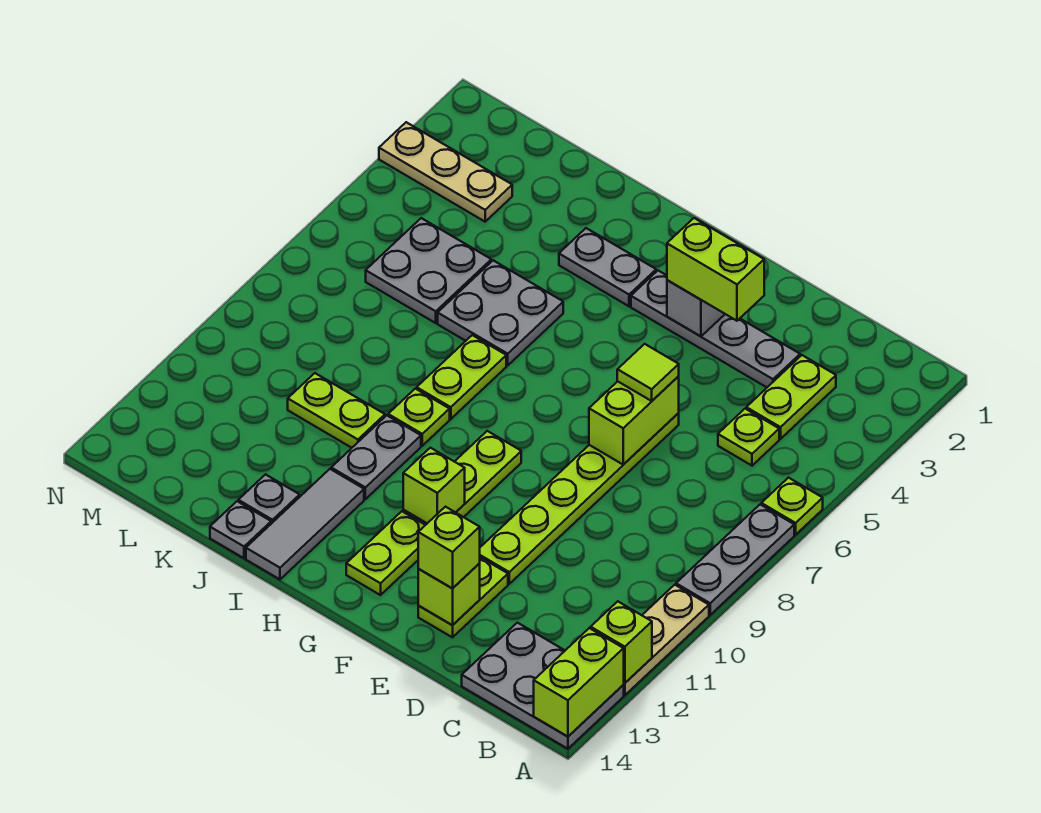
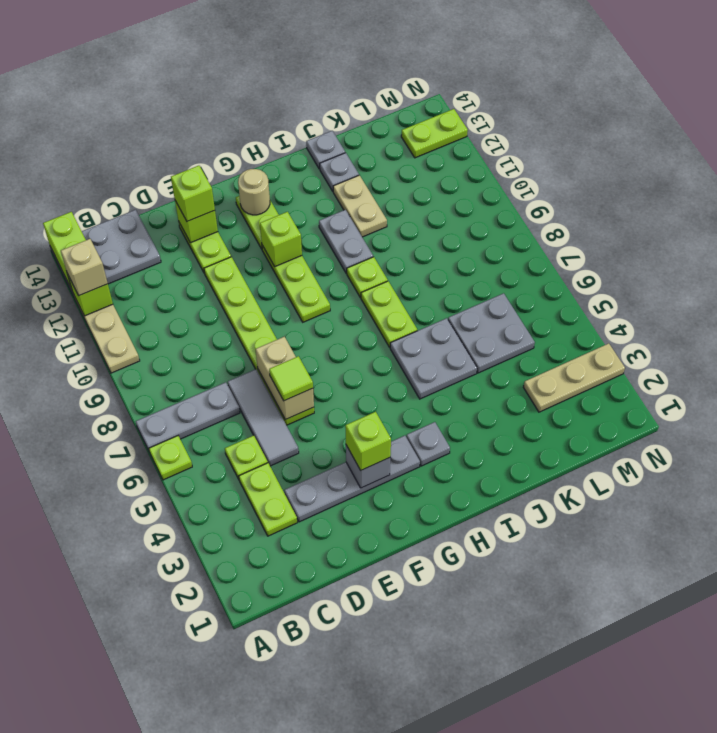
grey 1x3 plate [676,505,794,615] -> grey 1x3 plate turned to [136,382,240,451]
none -> tan 1x1 brick [61,239,108,296]
lime 1x2 brick [667,218,764,321] -> lime 1x1 brick [345,412,391,470]
lime 1x2 brick [589,376,679,465] -> tan 1x2 brick [256,337,314,420]
none -> tan 1x1 round brick [238,169,270,215]
grey 1x2 plate [559,228,656,306] -> grey 1x1 plate [406,422,450,466]
grey 1x3 tile [246,469,364,579] -> grey 1x3 tile moved to [228,369,299,466]
lime 1x2 plate [288,373,385,448] -> lime 1x2 plate moved to [401,109,468,158]
none -> tan 1x2 plate [333,175,387,237]

